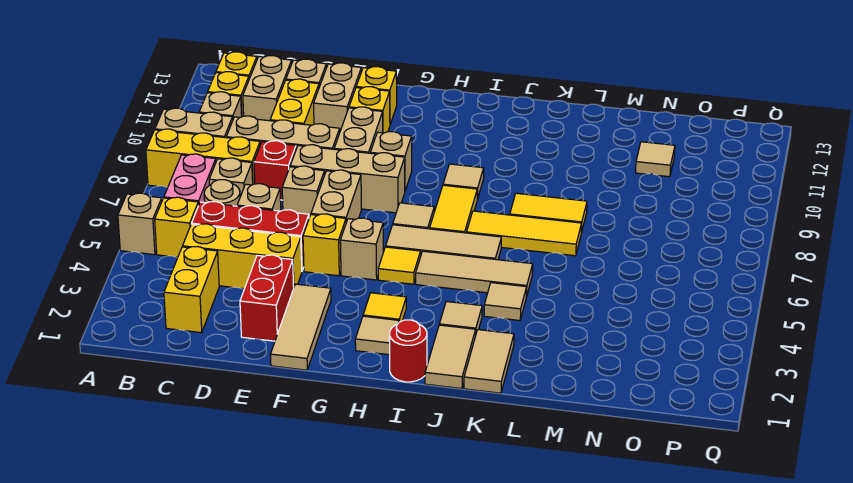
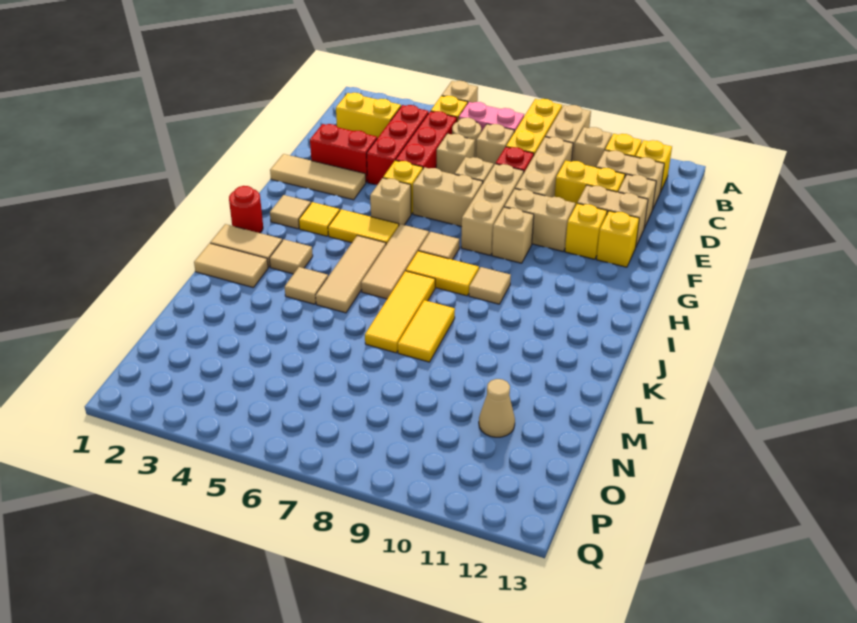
yellow 1x3 brick [183,224,302,289] -> red 1x3 brick [367,105,429,185]
yellow 1x1 tile [378,247,421,284] -> yellow 1x2 tile [328,209,399,244]
tan 1x1 tile [636,142,675,177] -> tan 1x1 cone [479,379,515,437]

